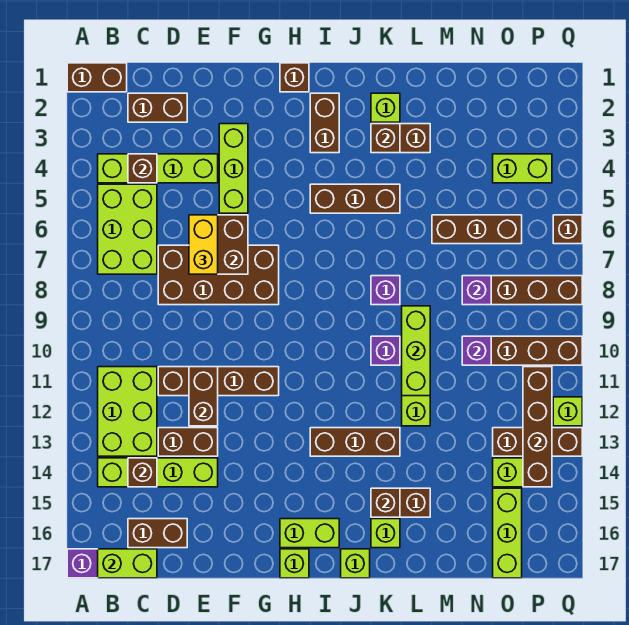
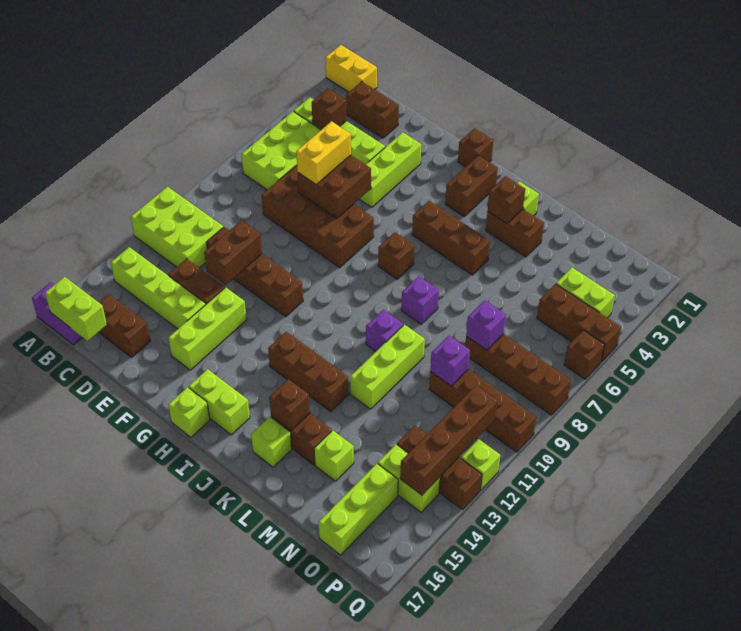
brown 1x2 brick [67,63,127,92] -> yellow 1x2 brick [325,45,377,92]
lime 2x3 brick [98,367,157,456] -> lime 2x3 brick turned to [131,187,223,268]
brown 1x1 brick [128,458,157,487] -> brown 1x1 brick moved to [378,232,414,279]
lime 1x1 brick [341,549,370,578] -> lime 1x1 brick moved to [314,430,354,481]
lime 1x3 brick [402,306,430,396] -> lime 1x3 brick moved to [168,287,247,370]
brown 1x3 brick [432,215,522,244] -> brown 1x3 brick moved to [537,284,621,362]

